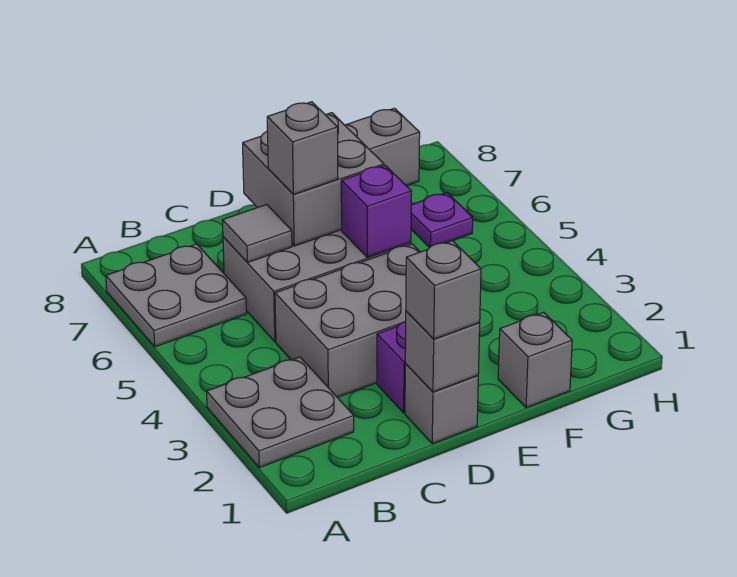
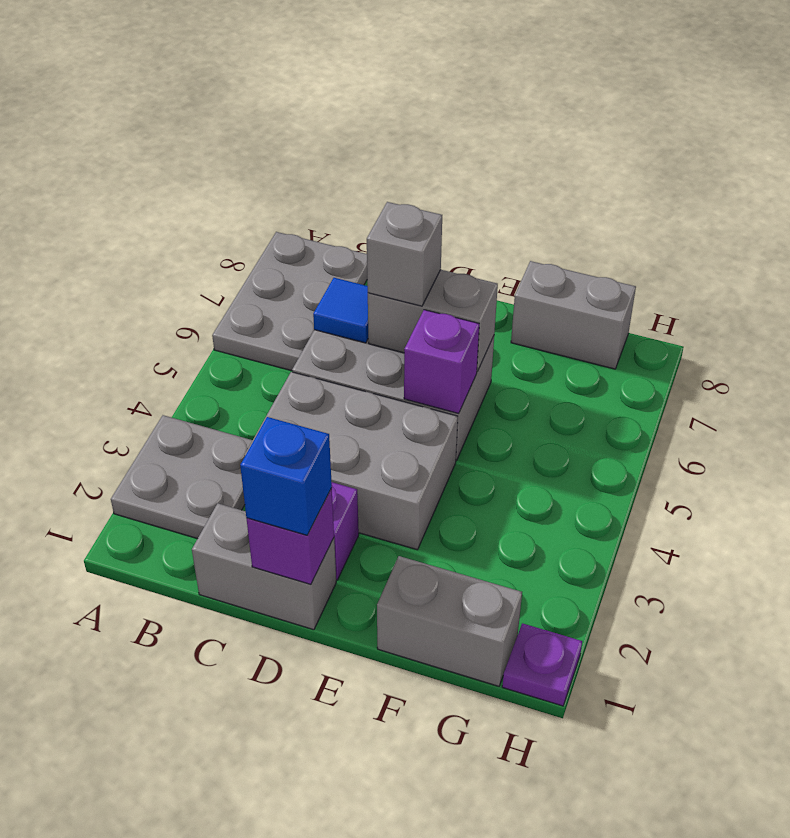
grey 2x2 plate [106,244,247,347] -> grey 2x3 plate [212,232,367,371]
grey 1x1 tile [222,204,292,263] -> blue 1x1 tile [313,278,368,343]
grey 1x1 brick [405,364,478,444] -> grey 1x2 brick [192,503,336,630]
grey 1x1 brick [405,311,480,392] -> purple 1x1 brick [247,488,334,584]
grey 1x1 brick [406,241,481,339] -> blue 1x1 brick [240,417,332,535]
grey 2x2 brick [243,113,384,246] -> grey 1x2 brick [368,270,498,372]
grey 1x1 brick [498,312,572,408] -> grey 1x2 brick [377,556,522,686]
purple 1x1 plate [411,193,473,248] -> purple 1x1 plate moved to [502,623,582,706]

